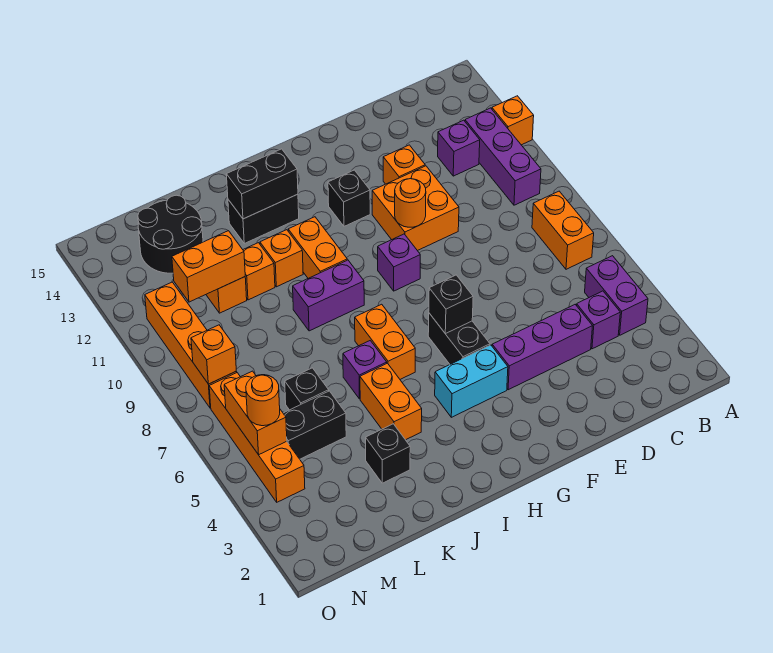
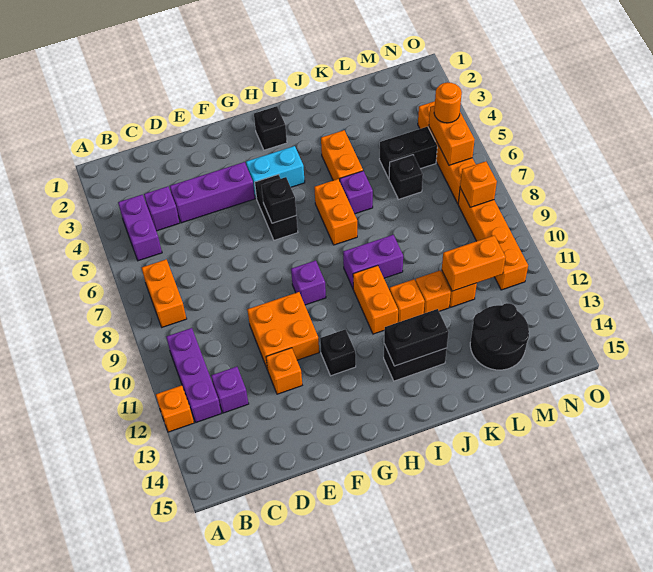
orange 1x1 round brick [395,179,426,227] -> none
black 1x1 brick [366,424,410,483] -> black 1x1 brick moved to [254,106,287,150]

